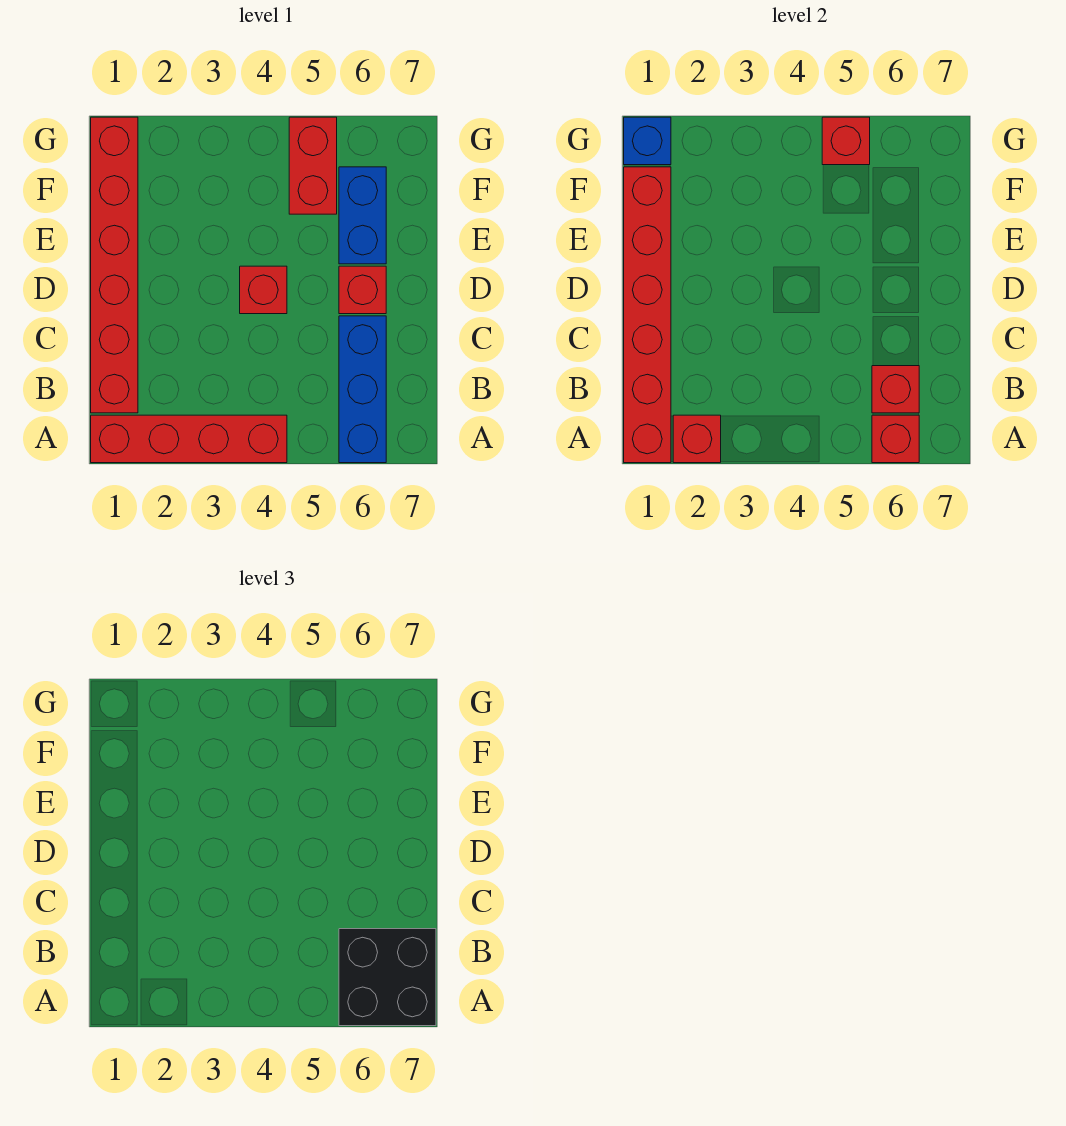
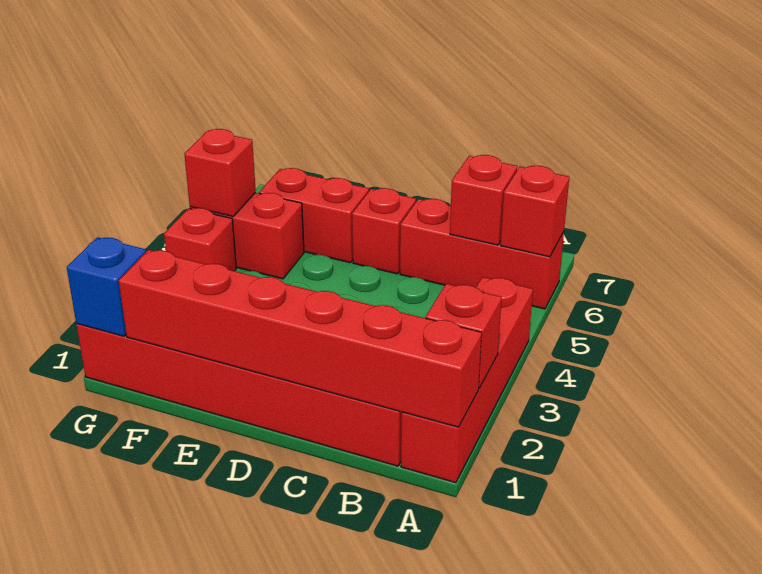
blue 1x3 brick [339,316,386,463] -> red 1x3 brick [400,199,564,309]
black 2x2 brick [339,929,436,1026] -> none
red 1x1 brick [240,266,287,314] -> red 1x1 brick moved to [164,208,236,271]
blue 1x2 brick [339,167,386,264] -> red 1x2 brick [259,168,369,263]

